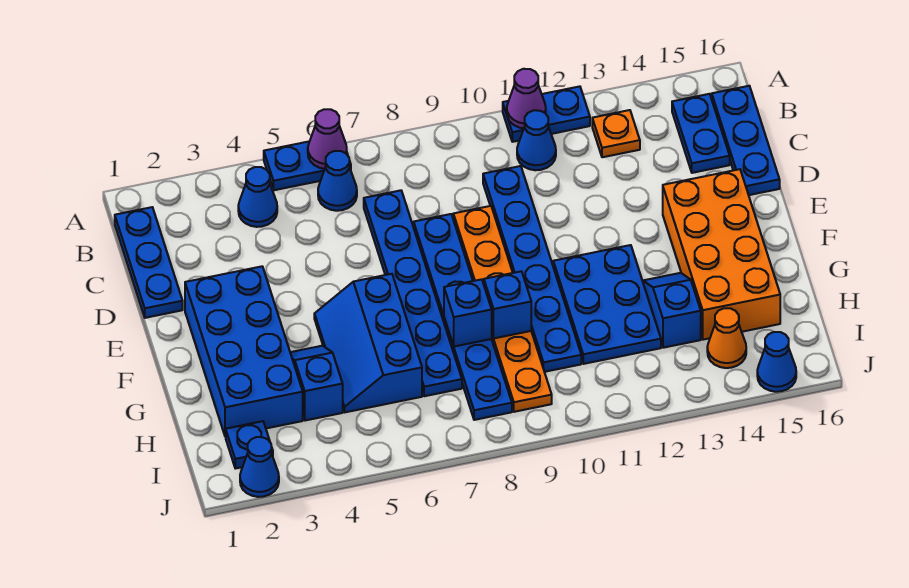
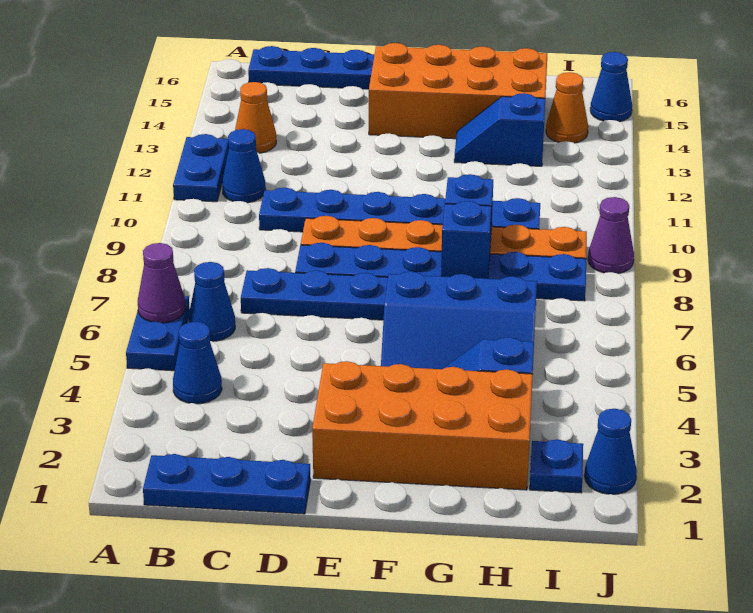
purple 1x1 cone [507,69,546,128] -> purple 1x1 cone moved to [588,197,634,273]
orange 1x1 plate [592,110,640,157] -> orange 1x1 cone [235,82,276,153]
blue 1x2 plate [672,94,730,173] -> none
blue 2x4 brick [185,266,303,437] -> orange 2x4 brick [312,361,533,490]
blue 2x3 plate [553,245,661,364] -> none

